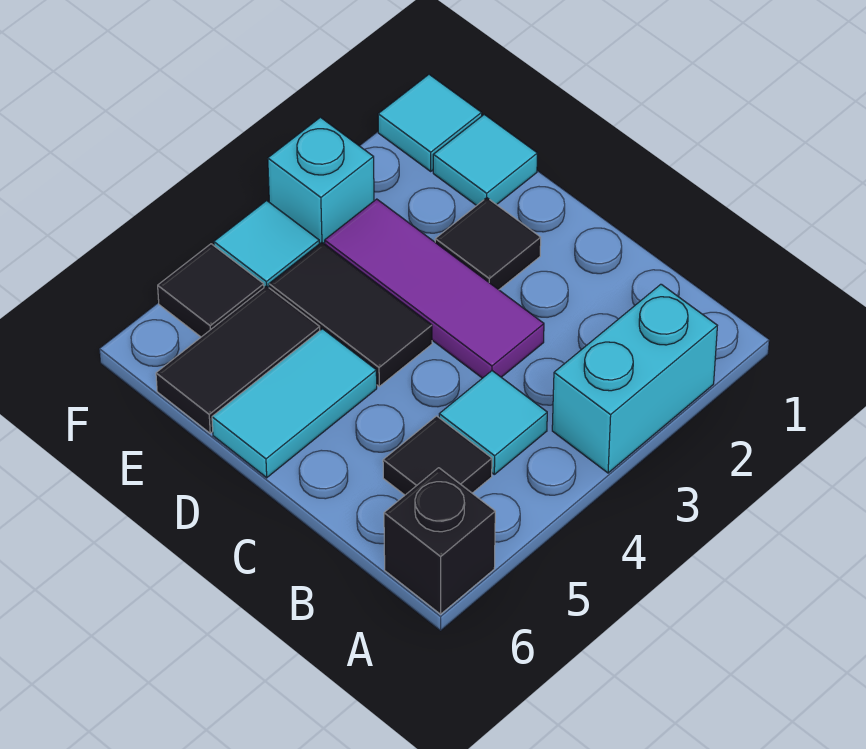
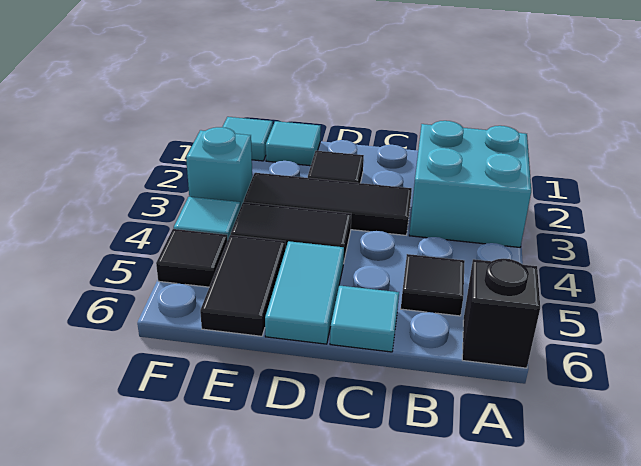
cyan 1x2 brick [552,284,717,473] -> cyan 2x2 brick [409,121,531,247]
cyan 1x1 tile [439,371,547,474] -> cyan 1x1 tile moved to [330,285,399,352]
purple 1x3 tile [325,199,544,378] -> black 1x3 tile [244,173,412,235]

